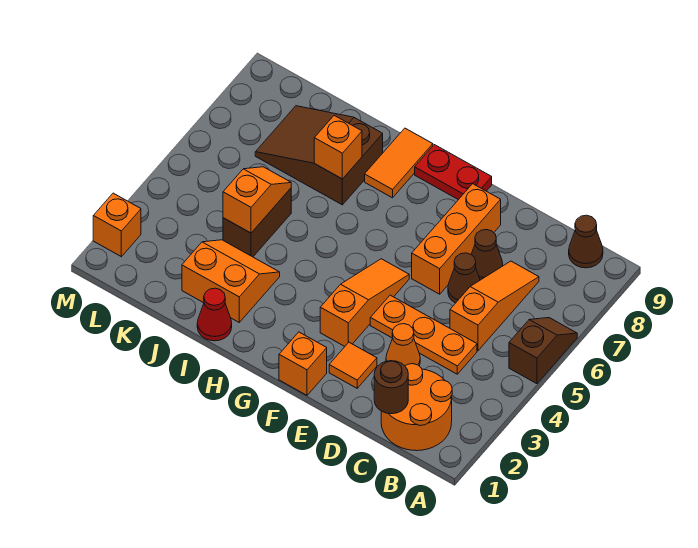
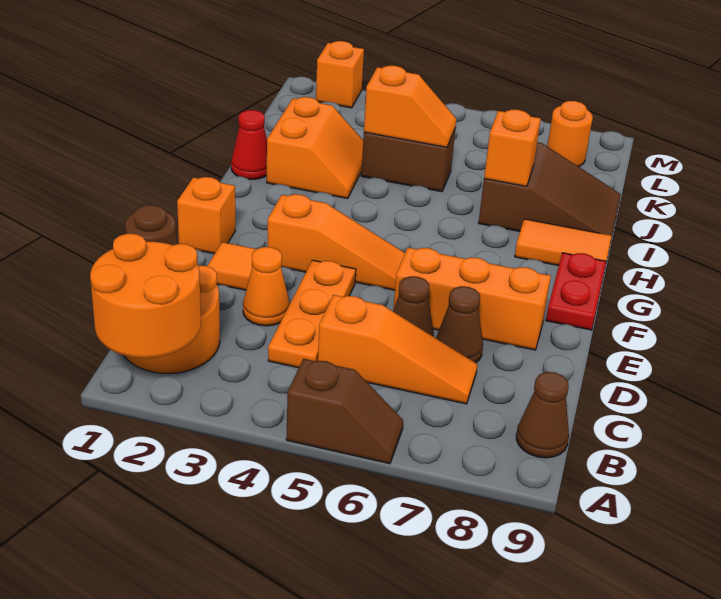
none -> orange 2x2 round brick [90,234,201,358]
brown 2x3 slope [255,106,383,205] -> brown 2x3 slope turned to [479,142,621,236]
none -> orange 1x1 round brick [547,101,593,167]

